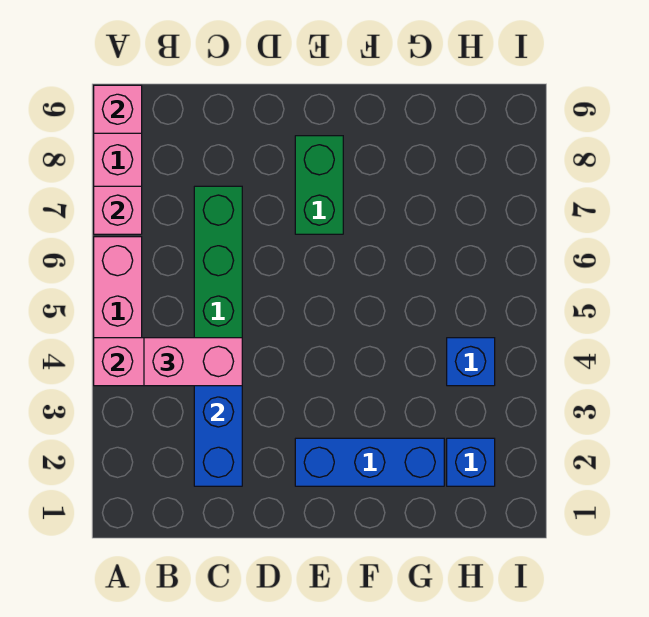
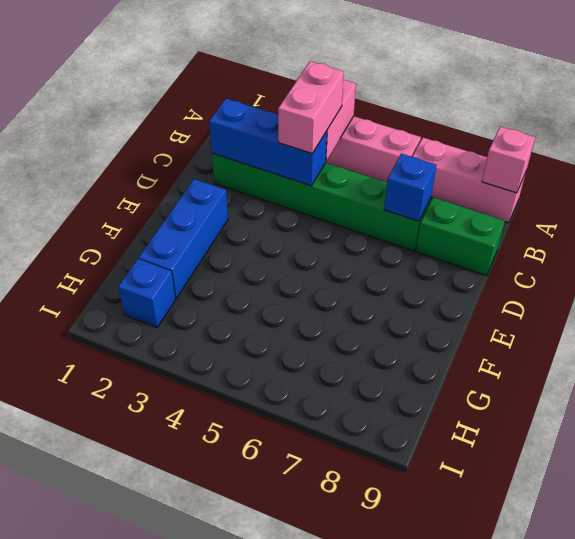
pink 1x1 brick [94,186,142,234] -> none
green 1x2 brick [295,136,343,234] -> green 1x2 brick moved to [416,198,505,276]
blue 1x1 brick [447,338,495,386] -> blue 1x1 brick moved to [384,154,436,221]

